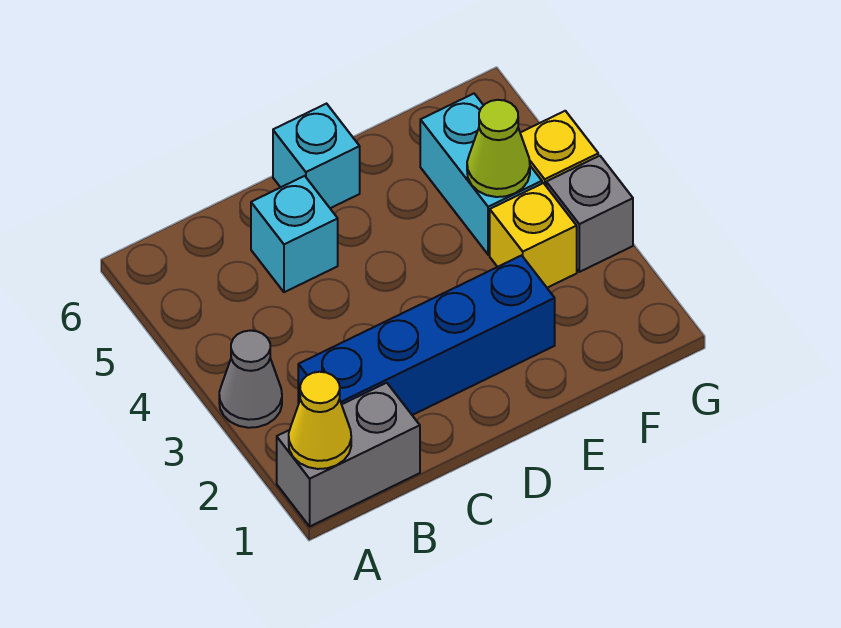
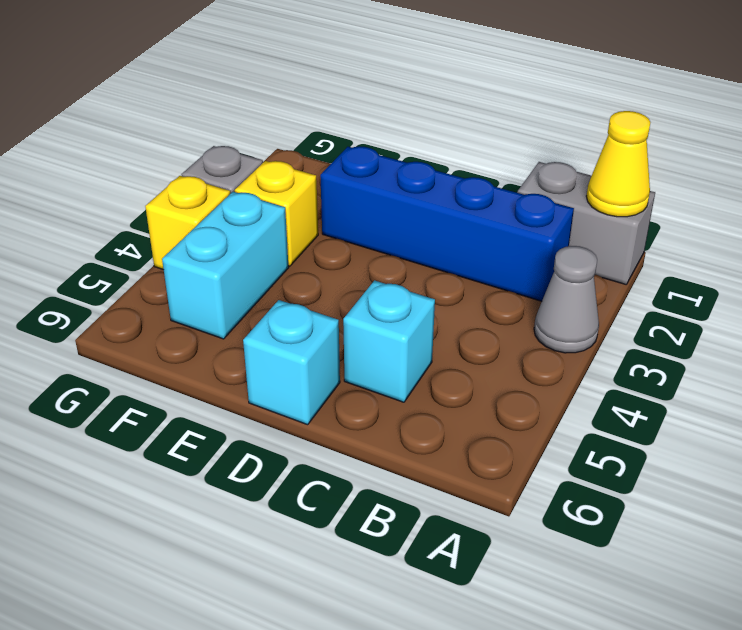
lime 1x1 cone [467,100,530,197] -> none

